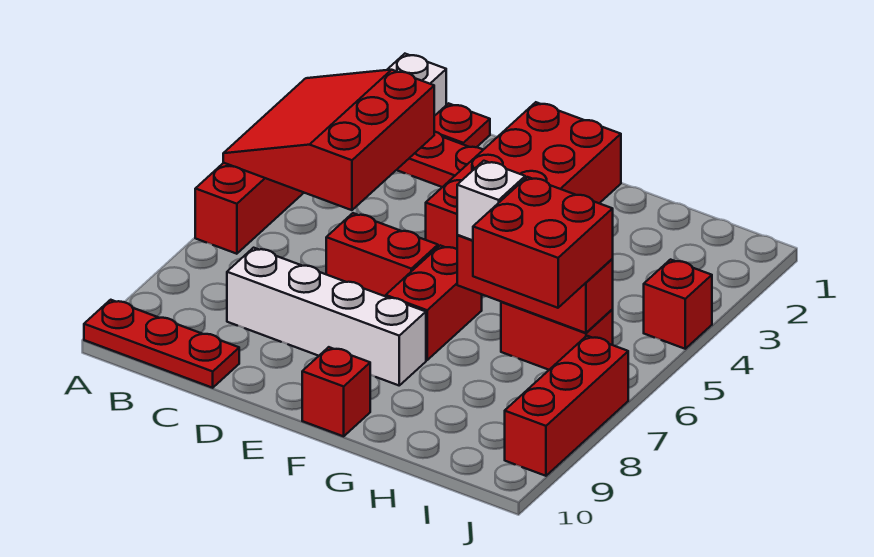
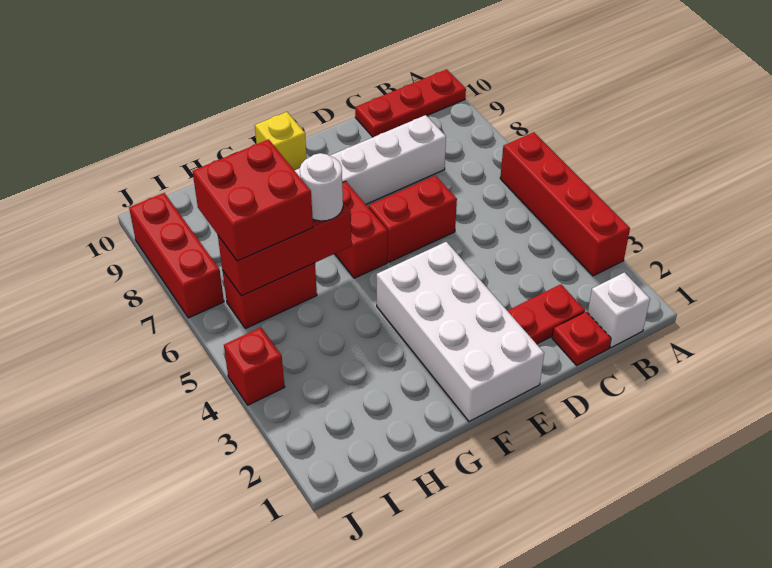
red 3x3 slope [223,70,434,210] -> none
red 2x4 brick [426,102,621,249] -> white 2x4 brick [376,242,544,421]
red 1x1 brick [302,347,370,436] -> yellow 1x1 brick [255,112,307,170]
white 1x1 brick [457,161,525,240] -> white 1x1 round brick [300,153,343,221]

